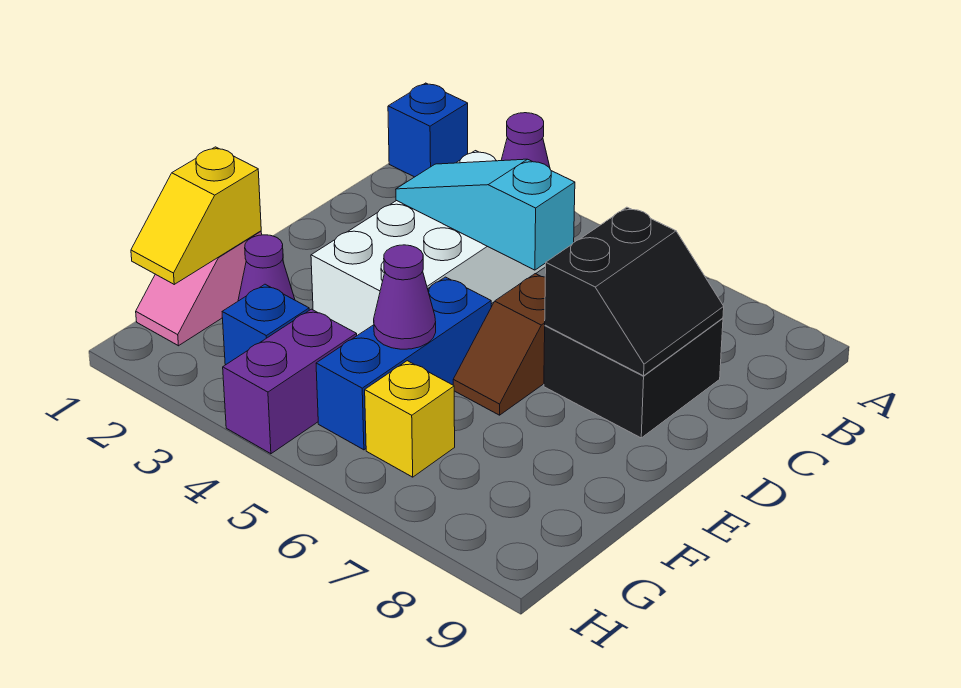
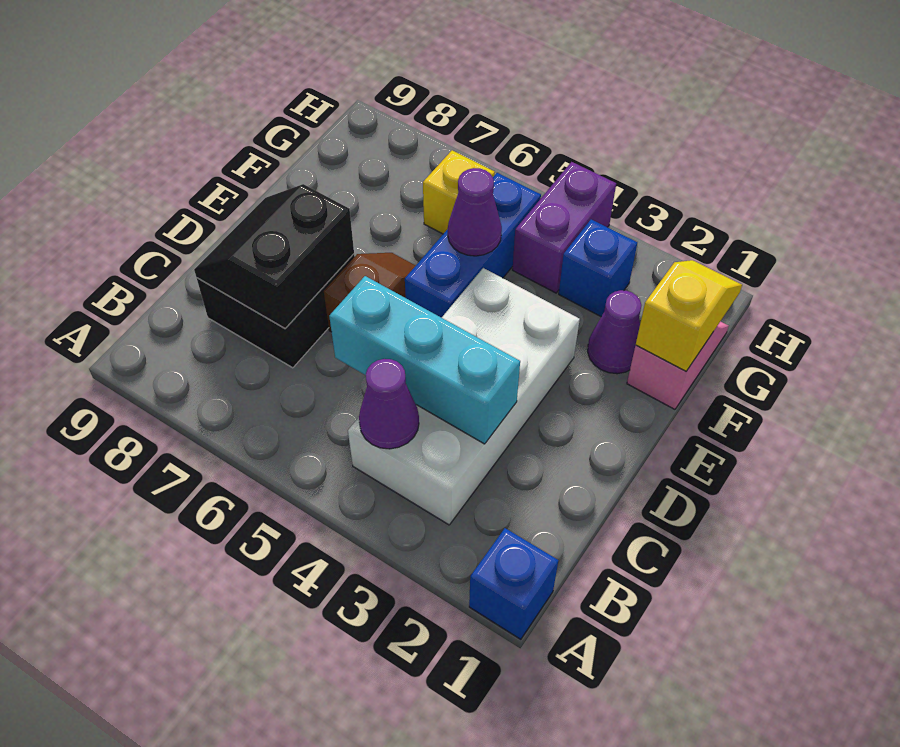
cyan 1x3 slope [396,159,575,270] -> cyan 1x3 brick [329,276,520,444]

